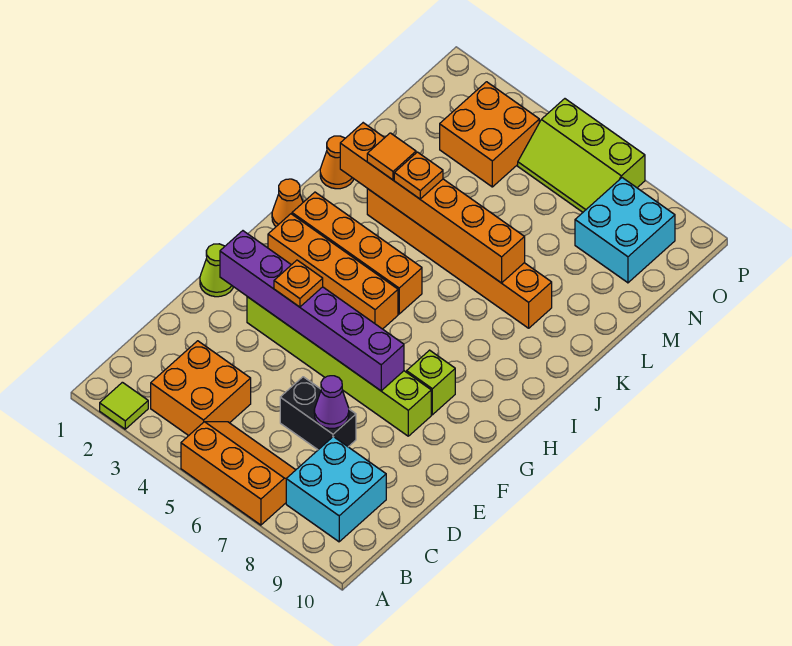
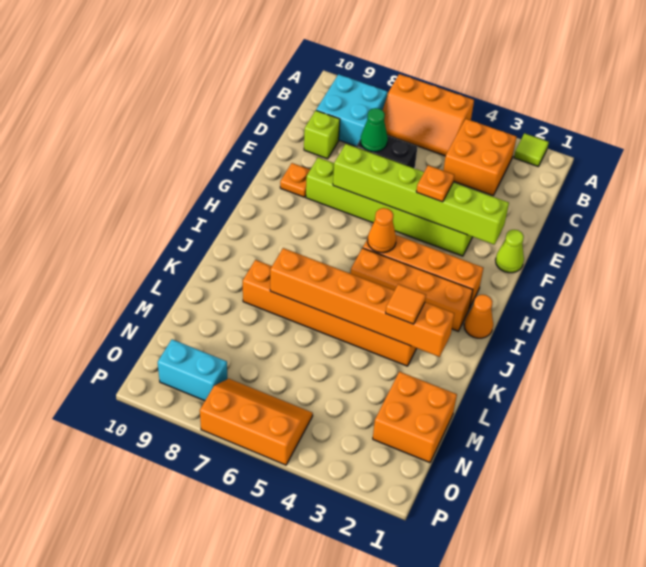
purple 1x1 cone [314,376,349,428] -> green 1x1 cone [361,108,388,152]
purple 1x6 brick [220,231,404,391] -> lime 1x6 brick [333,144,509,245]
lime 1x1 brick [407,350,455,415] -> lime 1x1 brick moved to [304,111,340,159]
orange 1x1 cone [320,136,354,189] -> orange 1x1 cone moved to [368,208,396,253]
orange 1x1 plate [394,152,443,199] -> orange 1x1 plate moved to [280,163,310,197]
orange 2x2 brick [440,82,539,187] -> orange 2x2 brick moved to [373,372,457,463]
cyan 2x2 brick [575,178,675,283] -> cyan 1x2 brick [158,339,227,401]
lime 2x3 slope [518,99,645,212] -> orange 2x3 slope [200,379,313,465]

